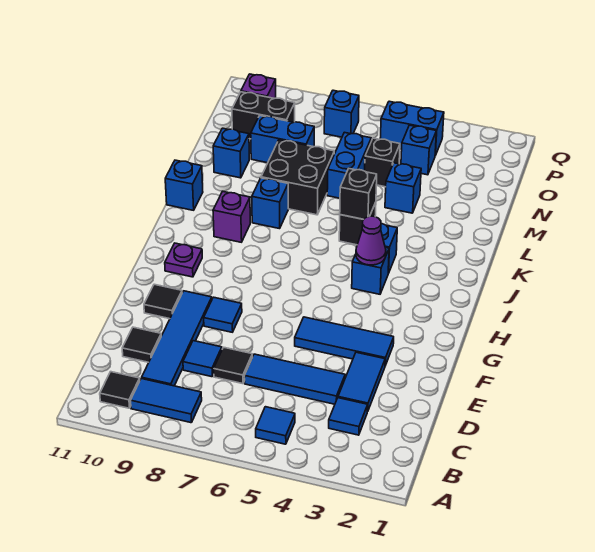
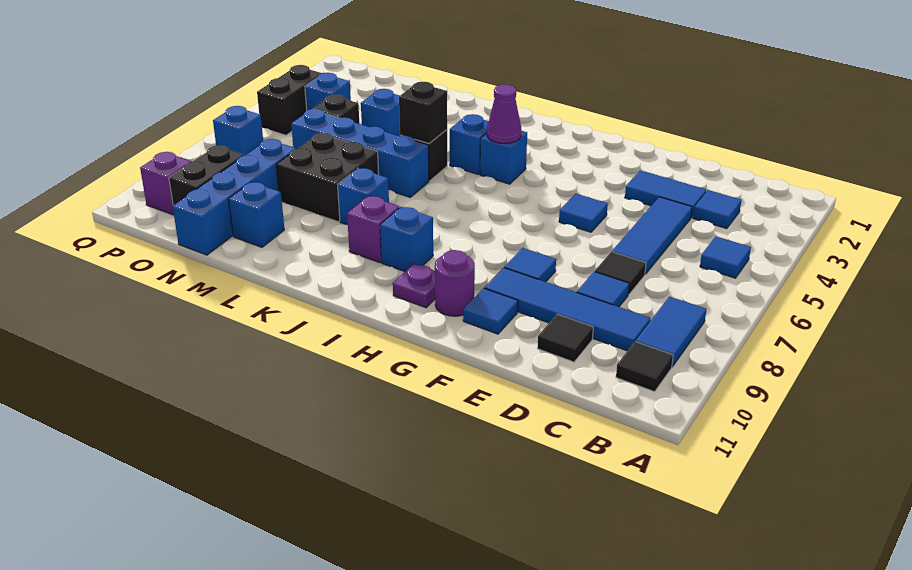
blue 1x3 tile [295,317,394,366] -> blue 1x1 tile [559,194,608,232]
black 1x1 tile [144,284,182,319] -> blue 1x1 tile [463,288,518,334]
none -> purple 1x1 round brick [435,250,475,316]
blue 1x1 brick [165,160,203,210] -> blue 1x1 brick moved to [380,207,433,271]
blue 1x2 brick [327,132,371,198] -> blue 1x4 brick [291,109,429,197]
blue 1x2 brick [251,116,314,163] -> blue 1x4 brick [173,139,296,255]
blue 1x2 brick [380,101,444,156] -> black 1x2 brick [257,65,322,135]

